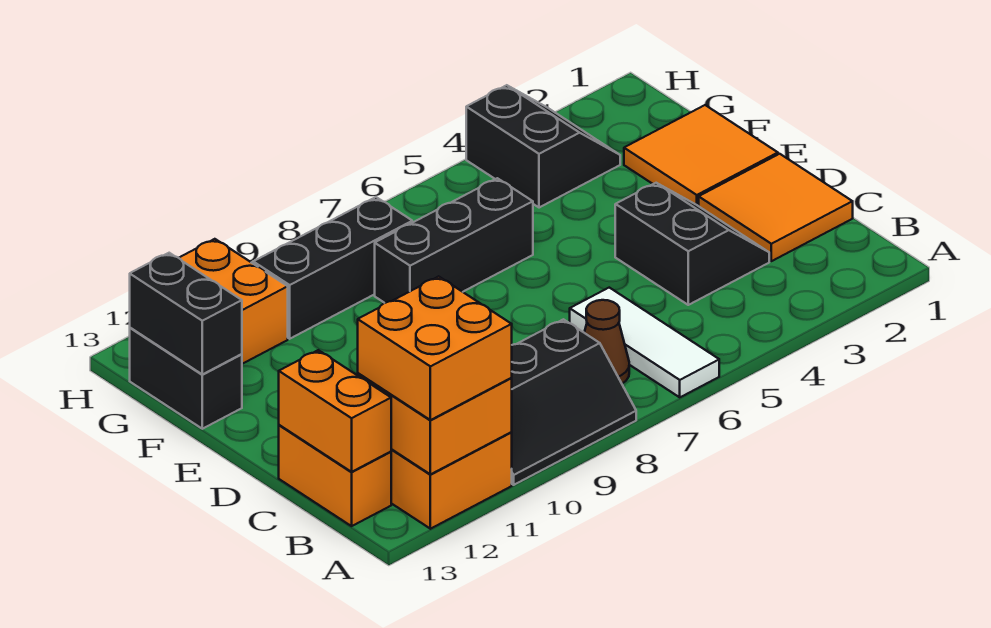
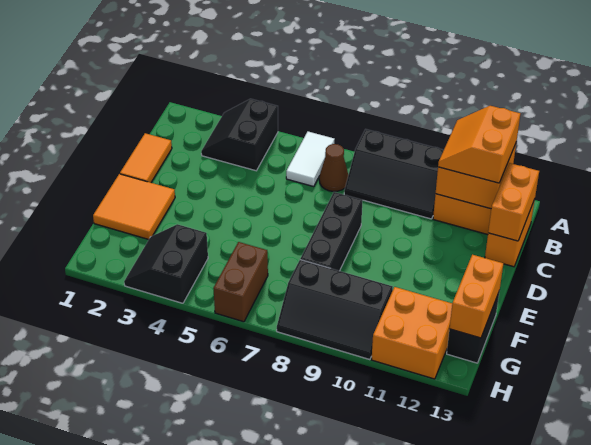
white 1x3 tile [570,288,719,397] -> white 1x2 tile [286,132,335,186]
black 2x3 slope [511,319,636,485] -> black 2x3 slope turned to [344,129,444,219]
orange 2x2 brick [358,276,512,420] -> orange 2x2 slope [438,106,520,183]
orange 2x2 tile [699,154,853,261] -> orange 1x2 tile [120,133,172,183]
black 2x2 slope [615,183,769,305] -> black 2x2 slope moved to [201,99,278,171]
black 1x3 brick [375,178,533,303] -> black 1x3 brick turned to [300,192,363,271]
black 1x2 brick [130,253,242,374] -> orange 1x2 brick [450,255,504,338]
none -> brown 1x2 brick [213,242,268,322]

